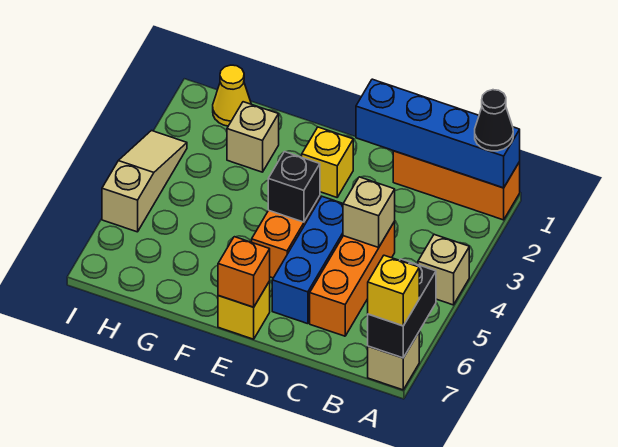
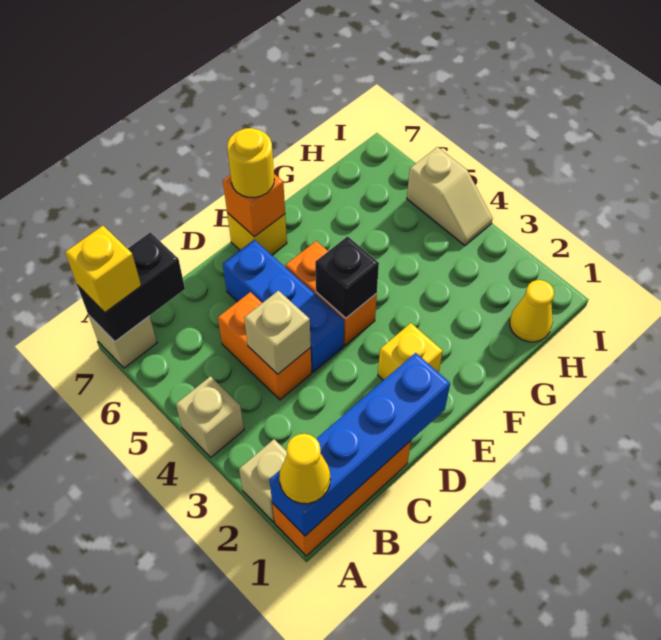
black 1x1 cone [475,90,513,151] -> yellow 1x1 cone [279,434,330,504]
black 1x2 brick [368,259,436,358] -> black 1x2 brick turned to [77,232,185,341]
orange 1x3 brick [310,222,395,336] -> orange 1x2 brick [218,292,312,400]
none -> yellow 1x1 round brick [227,128,274,198]
tan 1x1 brick [227,102,279,172] -> tan 1x1 brick moved to [239,439,287,522]
tan 1x3 slope [102,131,187,232] -> tan 1x2 slope [407,147,493,246]

